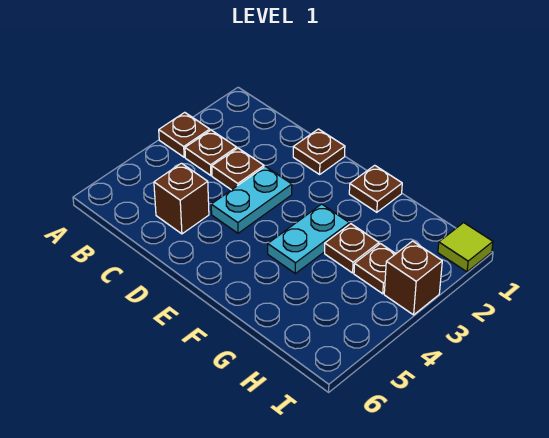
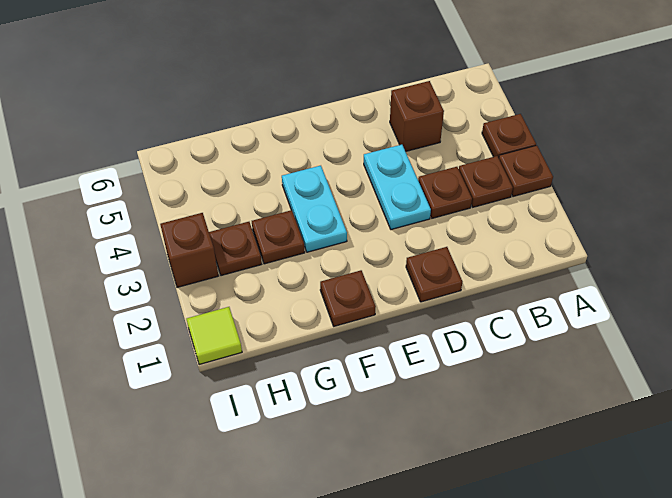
none -> brown 1x1 plate [482,114,536,158]

